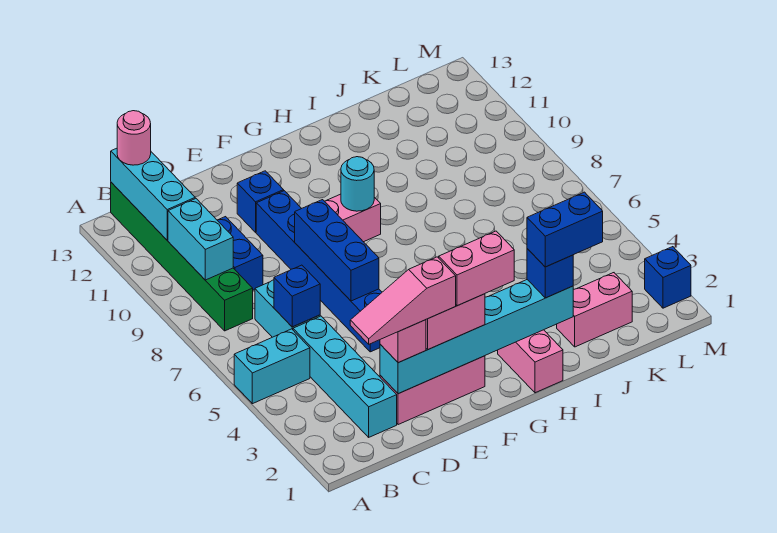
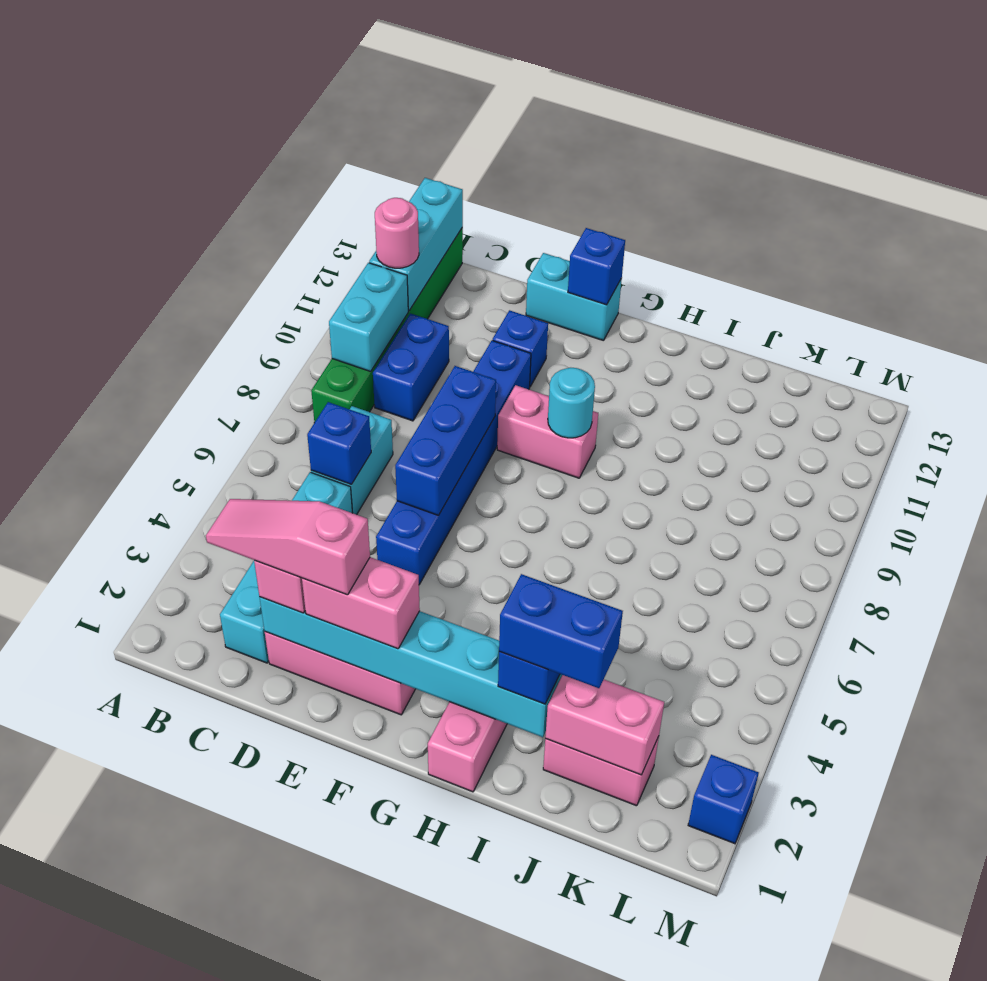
cyan 1x2 brick [234,329,310,404] -> cyan 1x2 brick moved to [526,253,622,341]
pink 1x1 round brick [117,111,151,165] -> pink 1x1 round brick moved to [375,198,419,268]
pink 1x2 brick [439,231,514,306] -> pink 1x2 brick moved to [545,675,664,775]
none -> blue 1x1 brick [568,228,625,305]

